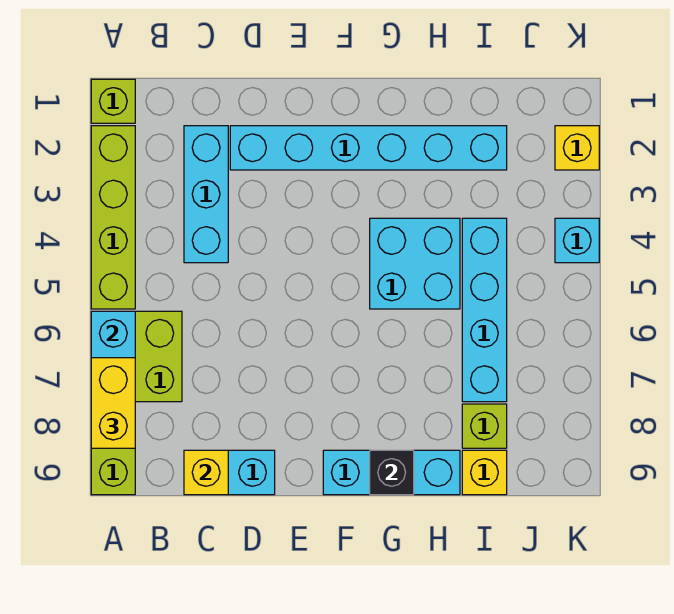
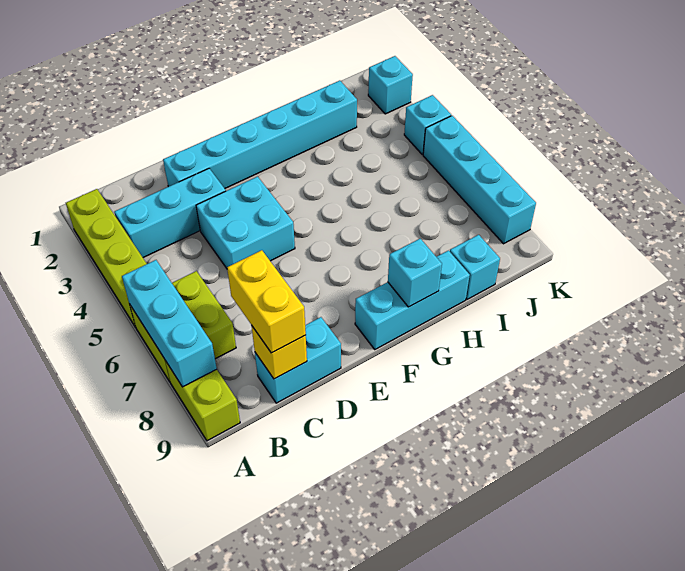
lime 1x1 brick [91,79,135,123] -> none
yellow 1x2 brick [91,358,135,448] -> yellow 1x2 brick moved to [227,250,306,353]
cyan 1x3 brick [184,126,228,263] -> cyan 1x3 brick turned to [114,169,226,258]
cyan 2x2 brick [370,218,460,309] -> cyan 2x2 brick moved to [196,176,295,268]
black 1x1 brick [370,450,414,495] -> cyan 1x1 brick [388,239,442,307]
cyan 1x4 brick [462,218,507,402] -> cyan 1x4 brick moved to [423,116,536,244]
lime 1x1 brick [462,404,507,448] -> none
yellow 1x1 brick [462,450,507,495] -> cyan 1x1 brick [450,235,500,299]
yellow 1x1 brick [555,126,599,170] -> cyan 1x1 brick [368,56,413,114]

